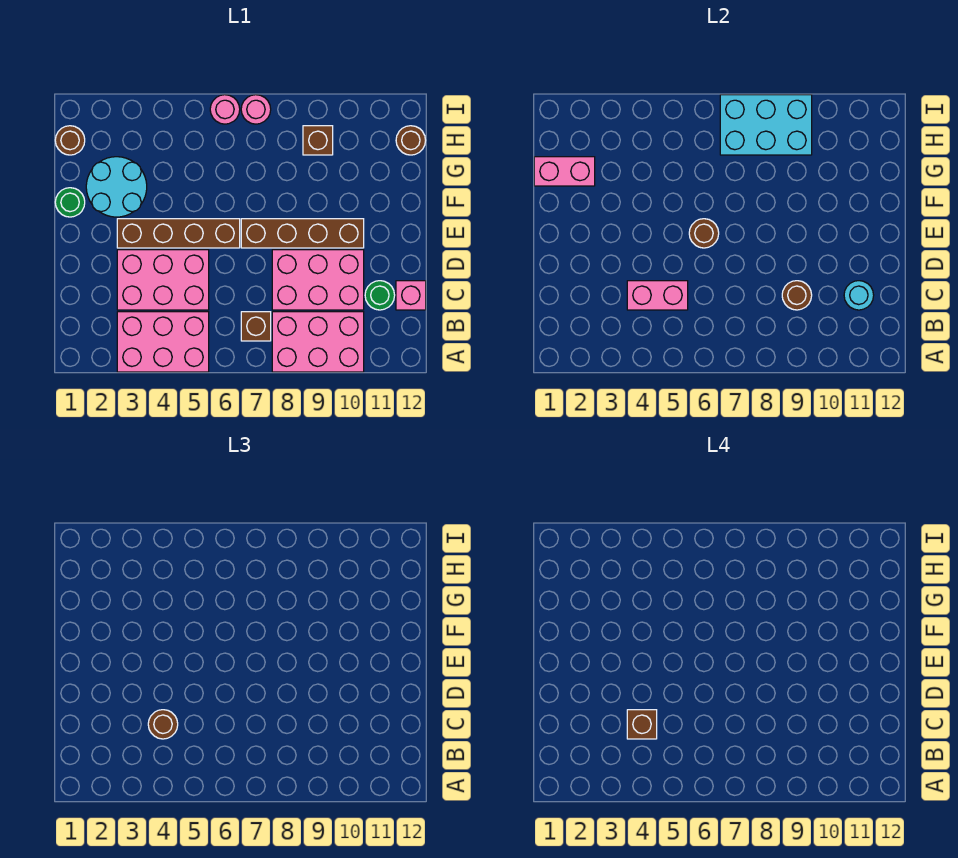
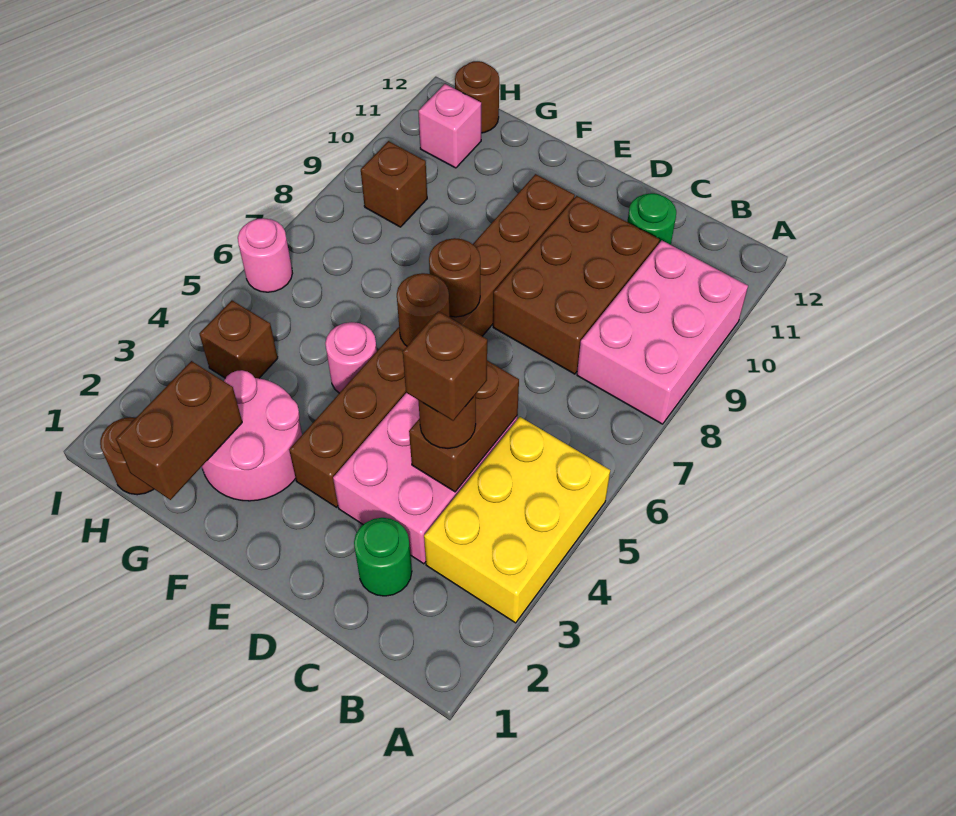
pink 2x3 brick [117,312,209,372] -> yellow 2x3 brick [424,417,610,623]
brown 1x1 brick [241,312,271,341] -> brown 1x1 brick moved to [199,301,278,378]
pink 1x2 brick [627,281,688,310] -> brown 1x2 brick [409,361,519,492]
pink 2x3 brick [272,250,364,310] -> brown 2x3 brick [493,196,659,374]
brown 1x1 round brick [782,281,812,310] -> brown 1x1 round brick moved to [429,238,480,317]
cyan 1x1 round brick [844,281,874,310] -> none
pink 1x1 brick [396,281,426,310] -> pink 1x1 brick moved to [419,84,481,168]
green 1x1 round brick [55,188,85,217] -> green 1x1 round brick moved to [354,518,412,596]
cyan 2x2 round brick [86,157,147,217] -> pink 2x2 round brick [202,370,302,501]
pink 1x2 brick [534,157,595,186] -> brown 1x2 brick [116,361,242,500]
cyan 2x3 brick [720,95,812,155] -> none
pink 1x1 round brick [241,95,271,124] -> pink 1x1 round brick moved to [325,322,377,393]

